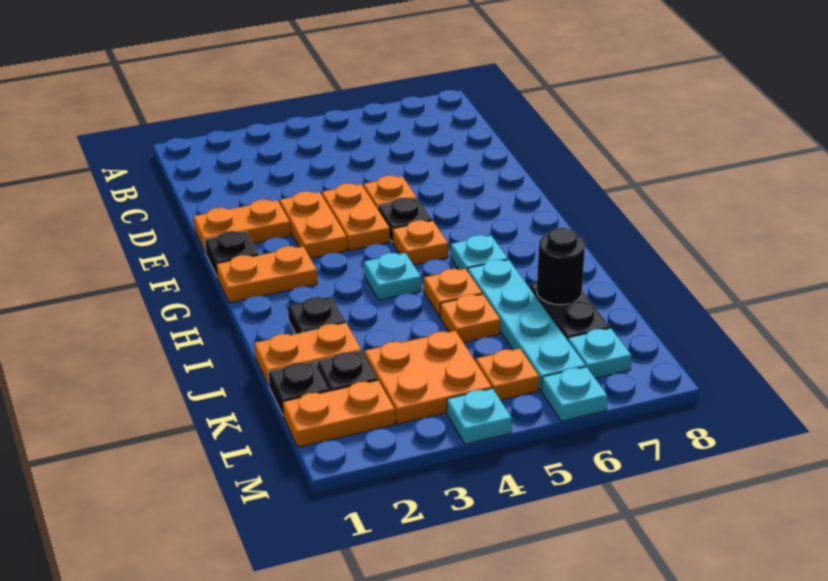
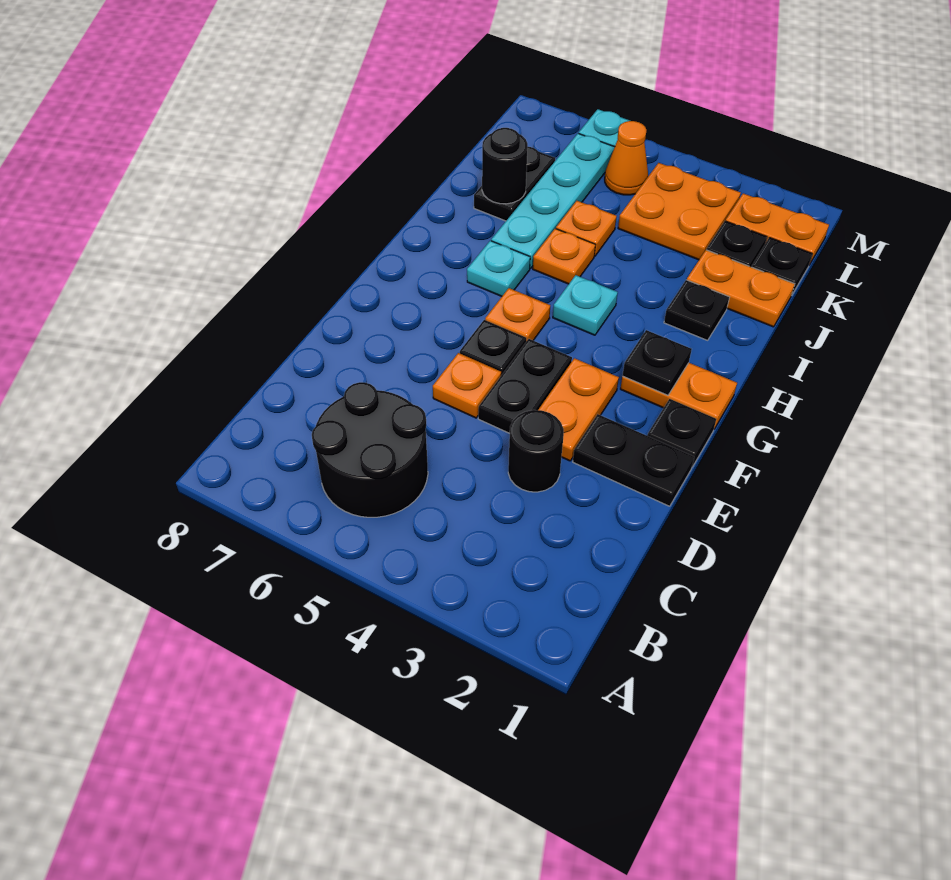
none -> black 2x2 round brick [312,382,428,517]
none -> black 1x1 round brick [508,410,564,492]
orange 1x2 plate [194,200,290,253] -> black 1x2 plate [573,414,694,506]
orange 1x2 plate [322,183,390,251] -> black 1x2 plate [478,339,572,433]
none -> black 1x1 plate [622,330,692,395]
orange 1x1 plate [476,349,539,400] -> orange 1x1 cone [605,121,648,195]
cyan 1x1 plate [568,328,631,378] -> none
cyan 1x1 plate [447,388,512,444] -> none

